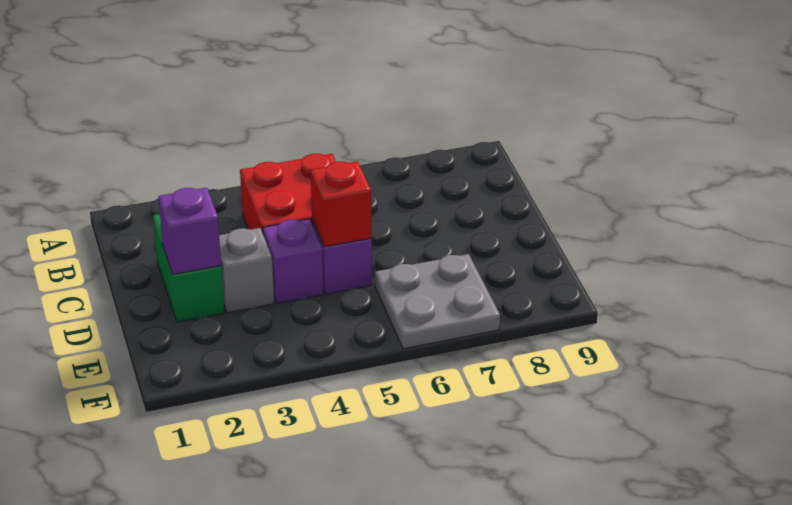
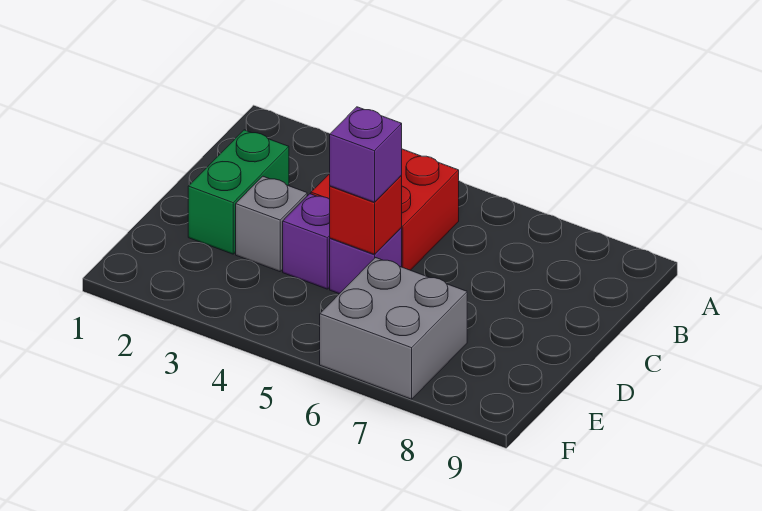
purple 1x1 brick [158,188,221,274] -> purple 1x1 brick moved to [330,107,402,202]
grey 2x2 plate [375,254,500,349] -> grey 2x2 brick [320,258,467,399]

